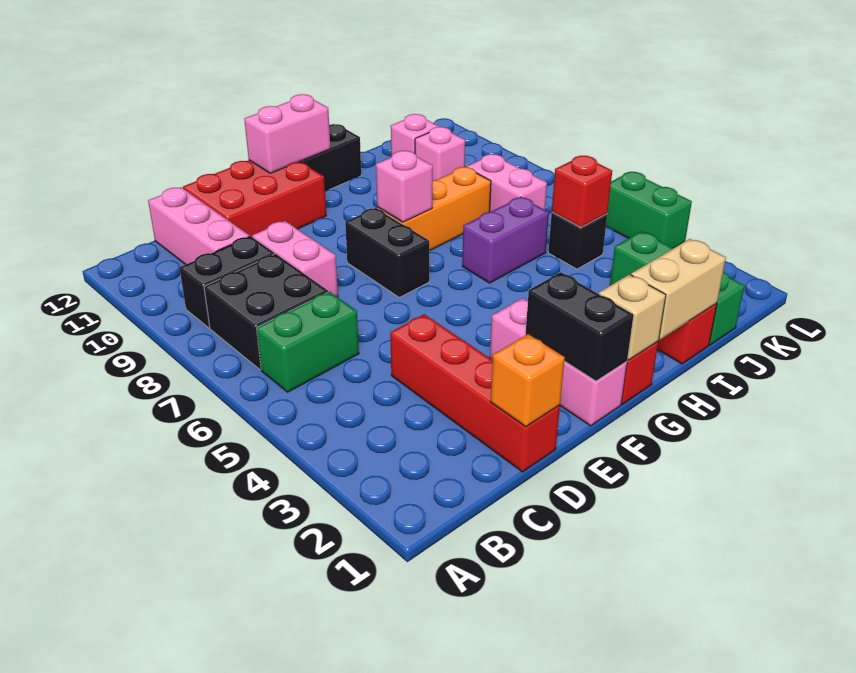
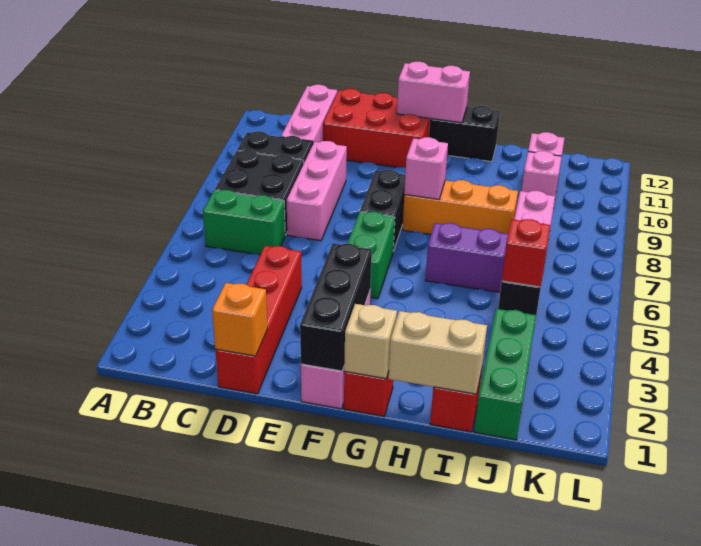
pink 1x2 brick [252,221,338,297] -> pink 1x3 brick [286,141,347,241]
black 1x2 brick [526,272,634,381] -> black 1x3 brick [300,244,372,371]
green 1x2 brick [606,172,692,248] -> green 1x2 brick moved to [347,212,395,299]

